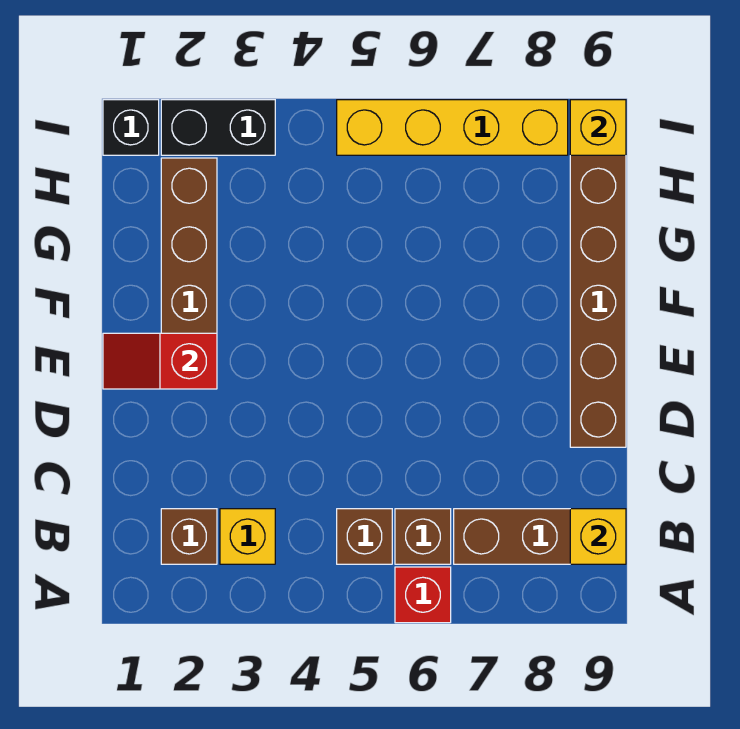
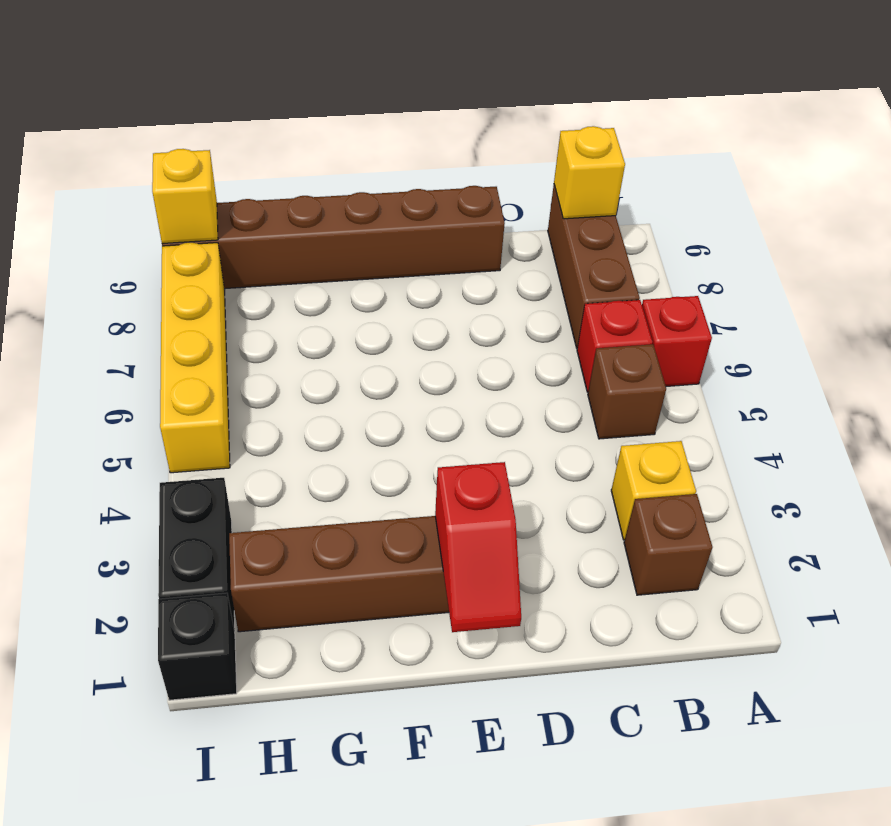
brown 1x1 brick [395,509,451,564] -> red 1x1 brick [577,300,653,392]

